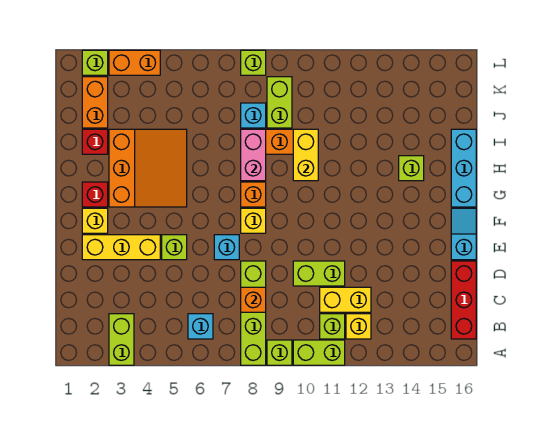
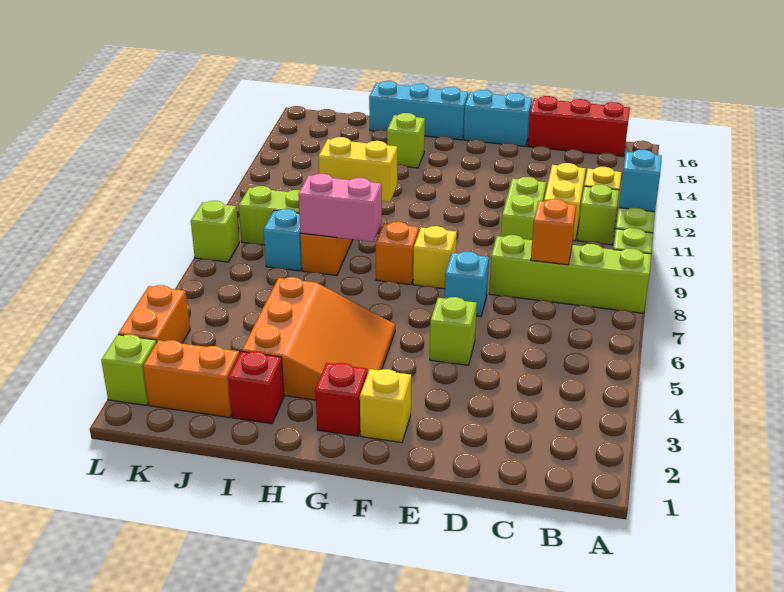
lime 1x2 brick [109,314,134,365] -> none
cyan 1x1 brick [188,314,213,339] -> cyan 1x1 brick moved to [619,150,662,212]
yellow 1x3 brick [82,235,160,260] -> none
cyan 1x2 slope [451,208,476,260] -> cyan 1x2 brick [464,90,532,146]
orange 3x3 slope [109,129,187,207] -> orange 3x3 slope turned to [242,277,395,400]

